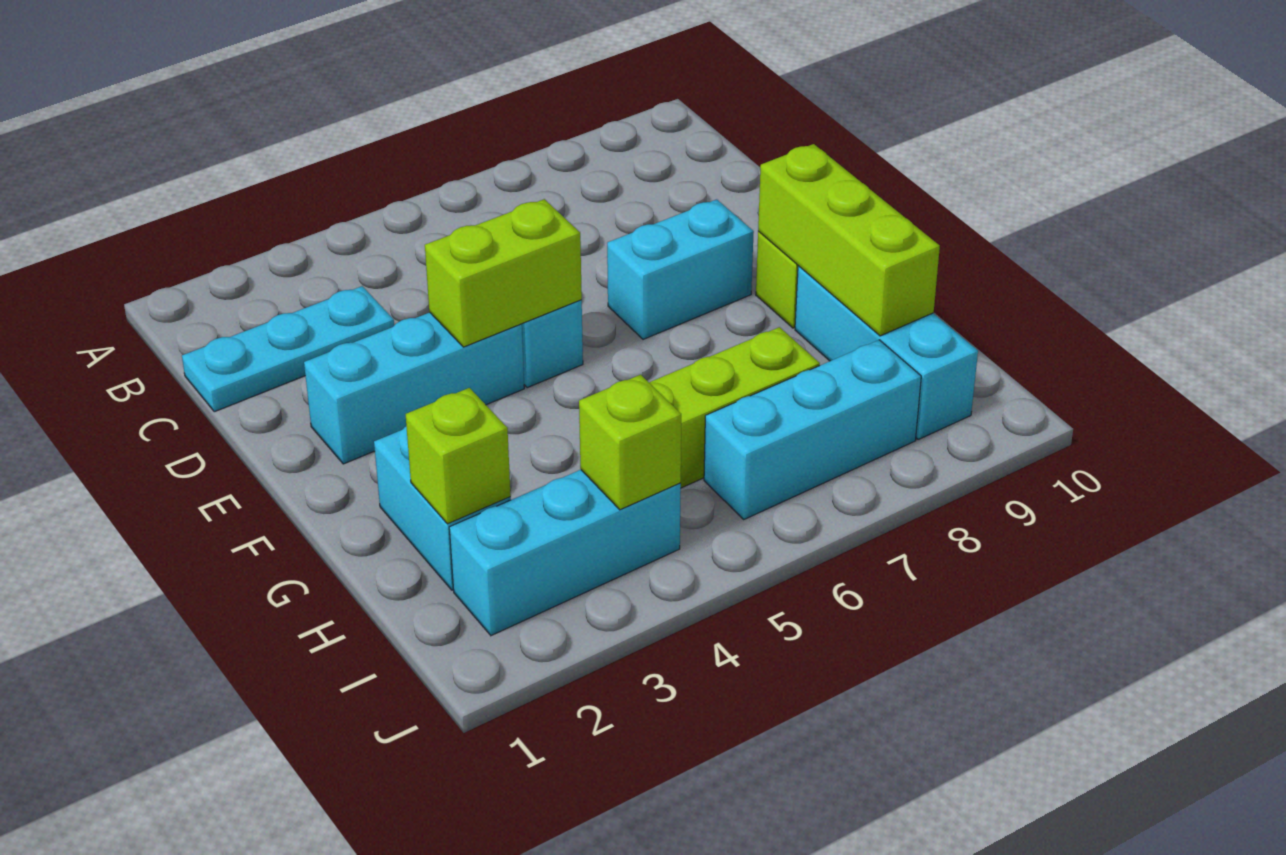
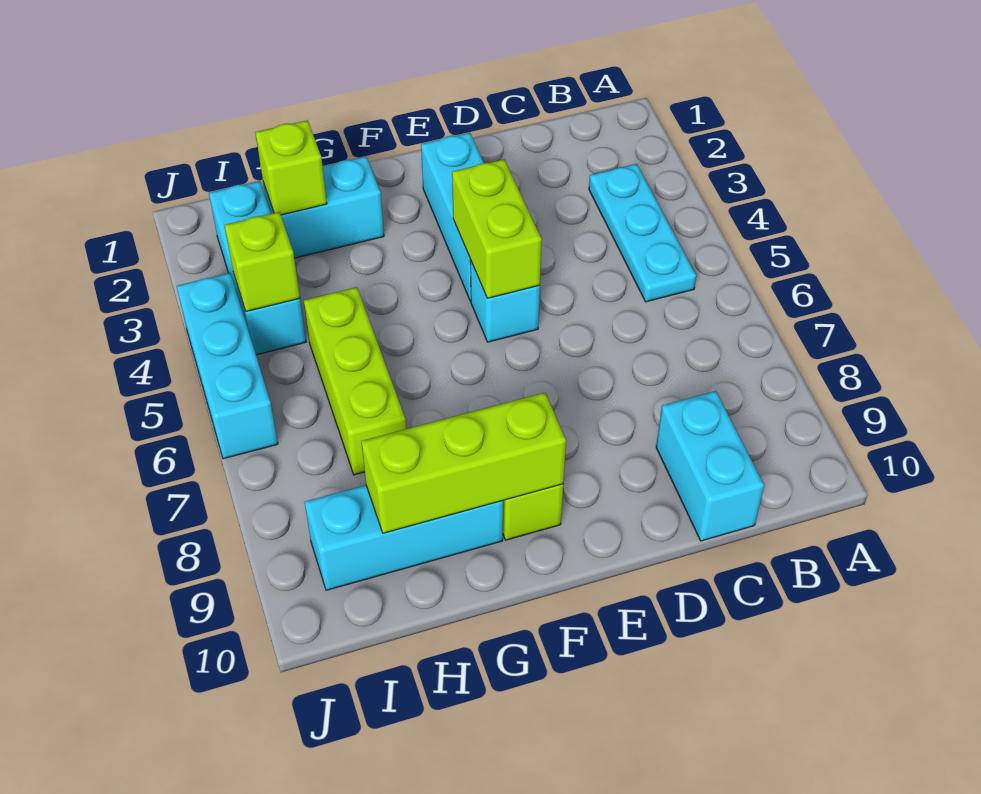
cyan 1x3 plate [182,286,394,412] -> cyan 1x3 plate moved to [589,164,696,302]
cyan 1x2 brick [607,199,754,339] -> cyan 1x2 brick moved to [656,391,764,541]
cyan 1x3 brick [704,340,921,519] -> cyan 1x3 brick moved to [177,273,278,459]

